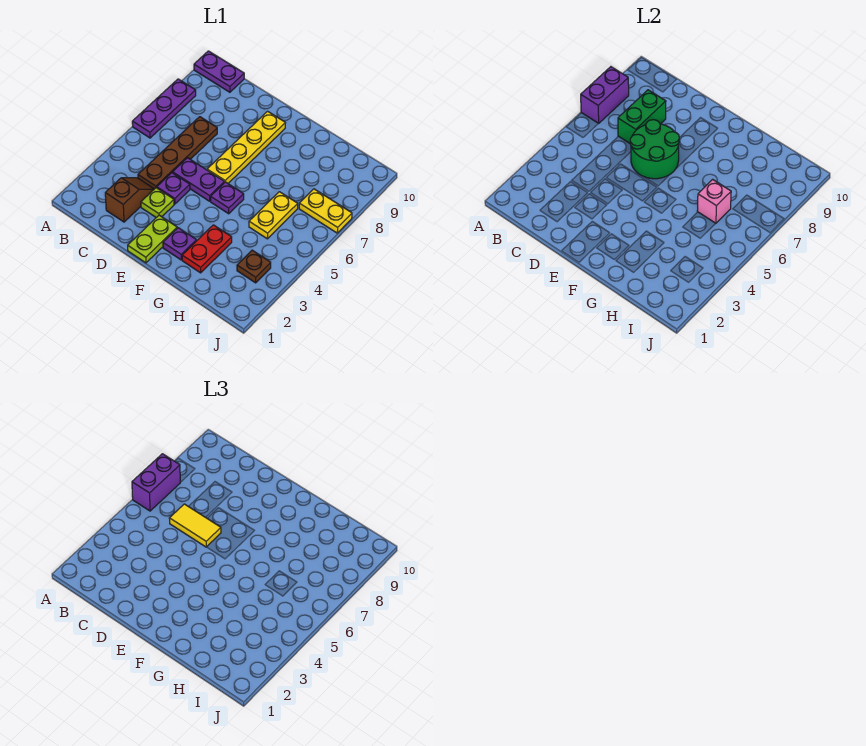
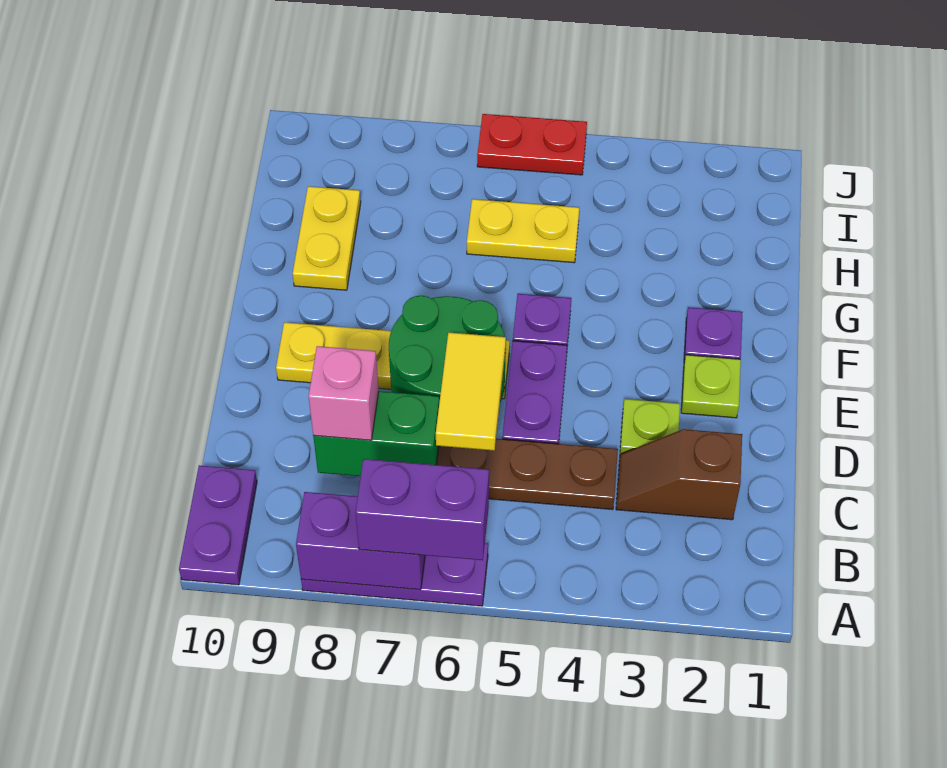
purple 1x1 plate [157,173,190,204] -> none
lime 1x2 plate [128,215,177,263] -> lime 1x1 plate [681,355,741,418]
red 1x2 plate [182,225,232,273] -> red 1x2 plate moved to [477,114,587,175]
pink 1x1 brick [697,179,731,224] -> pink 1x1 brick moved to [309,346,379,440]
brown 1x1 plate [237,250,271,283] -> none
yellow 1x2 plate [299,189,352,233] -> yellow 1x2 plate moved to [293,186,361,290]

